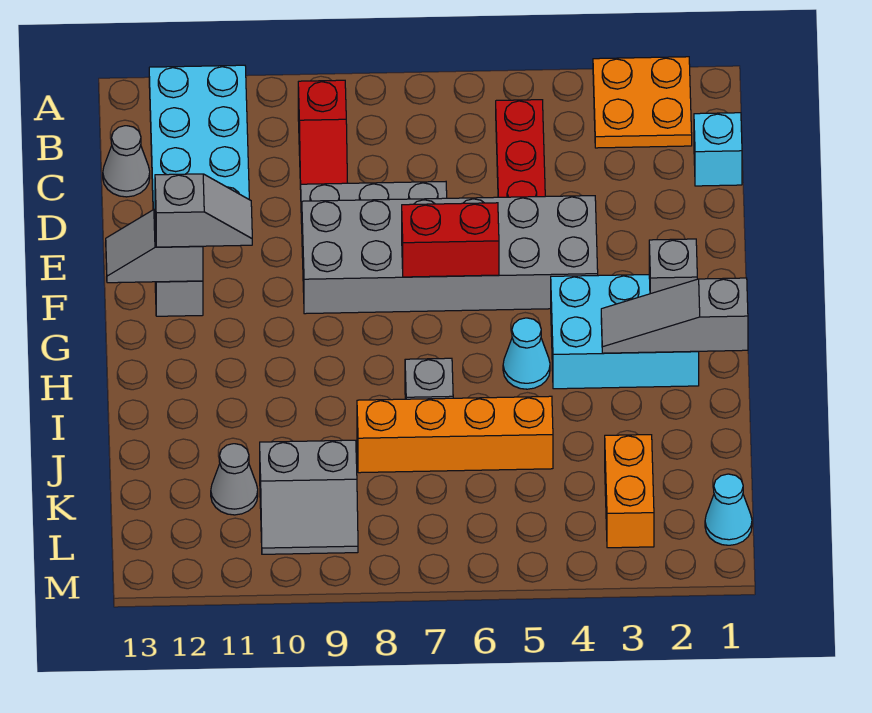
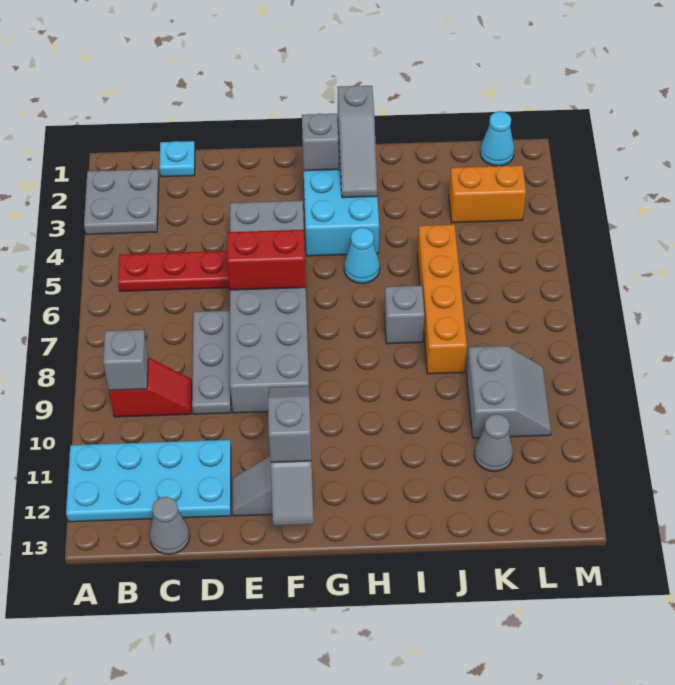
orange 2x2 plate [593,57,692,148] -> grey 2x2 plate [84,169,159,234]
none -> grey 1x1 brick [103,330,148,390]
cyan 1x1 brick [694,113,742,186] -> cyan 1x1 plate [159,141,195,177]
red 1x2 brick [402,203,499,277] -> red 1x2 brick turned to [227,230,306,290]

